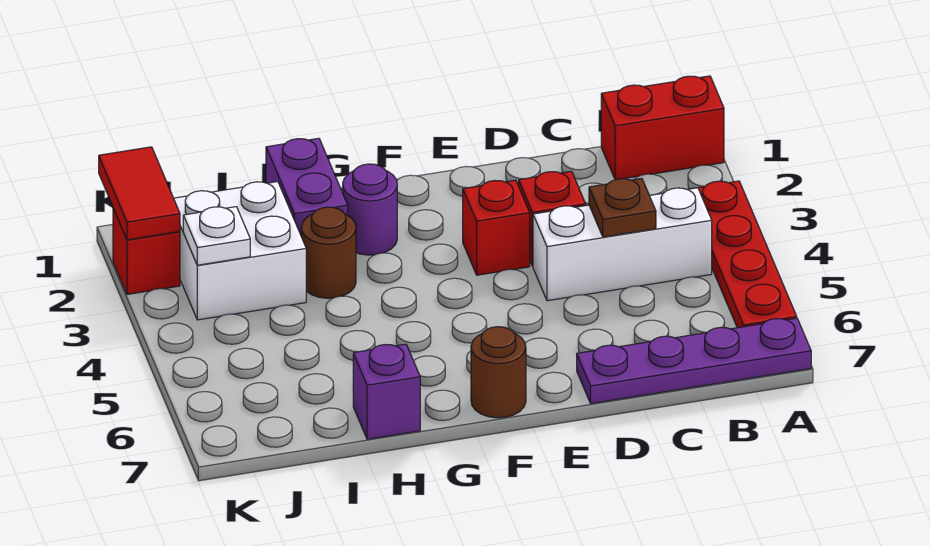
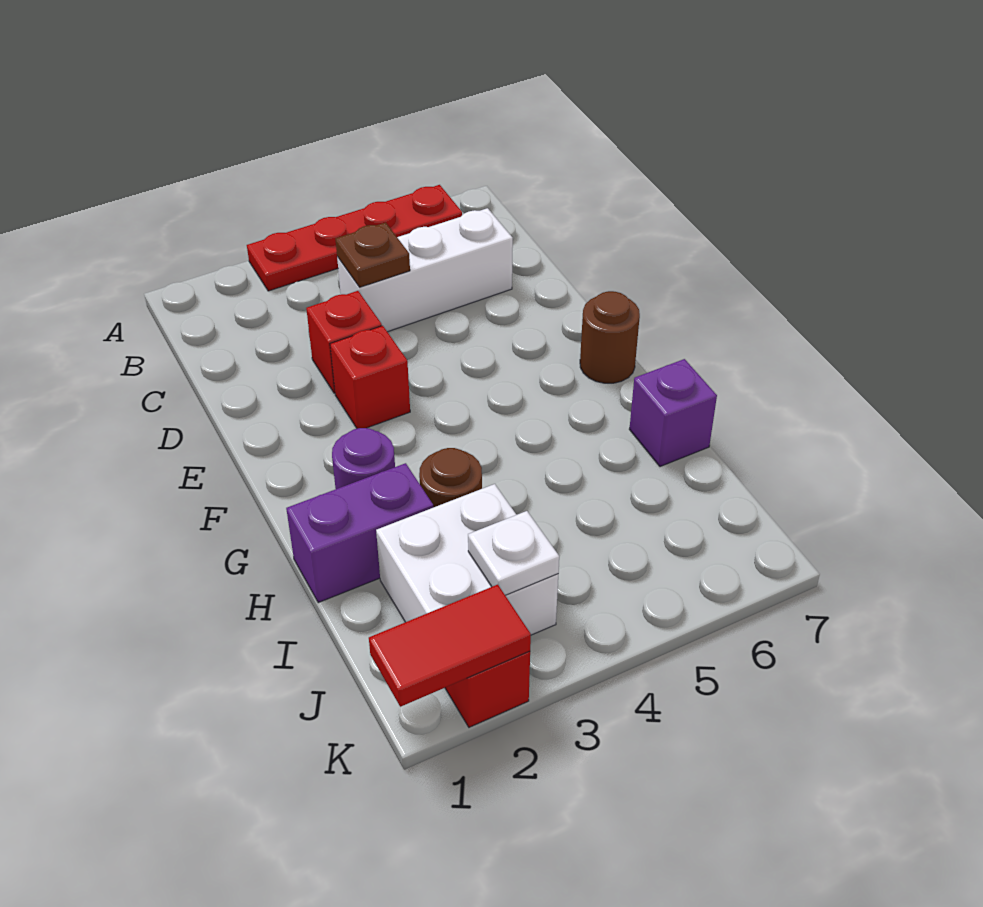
red 1x2 brick [601,76,724,180] -> none
purple 1x4 plate [577,318,811,404] -> none
white 1x3 brick [533,188,712,301] -> white 1x3 brick turned to [337,208,513,332]

